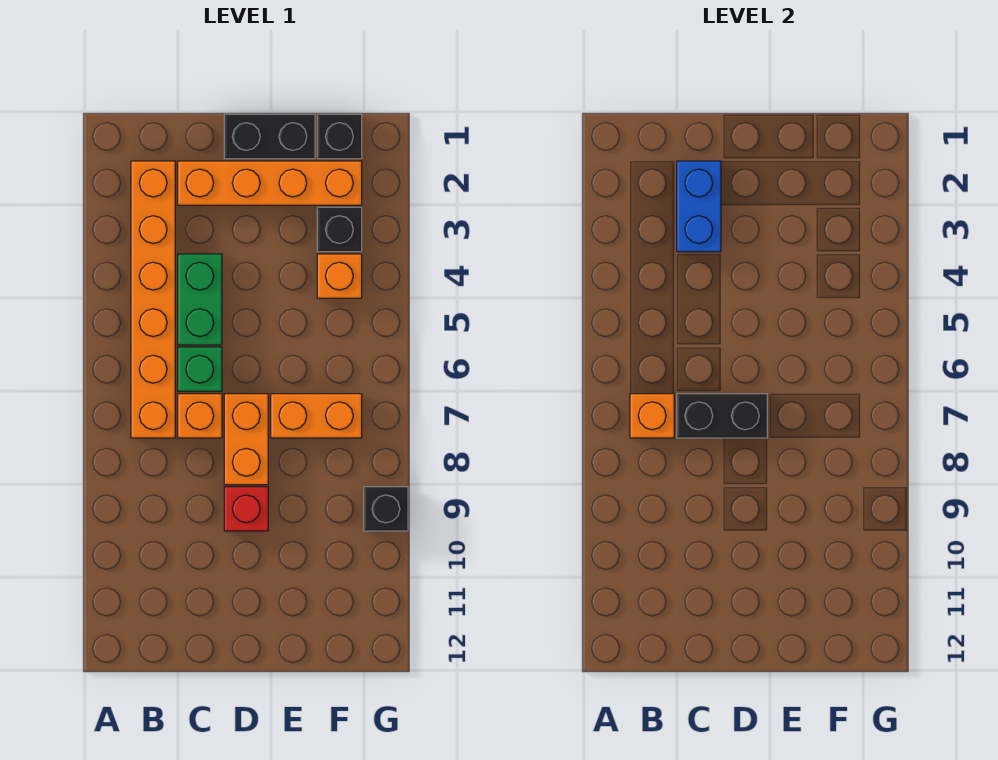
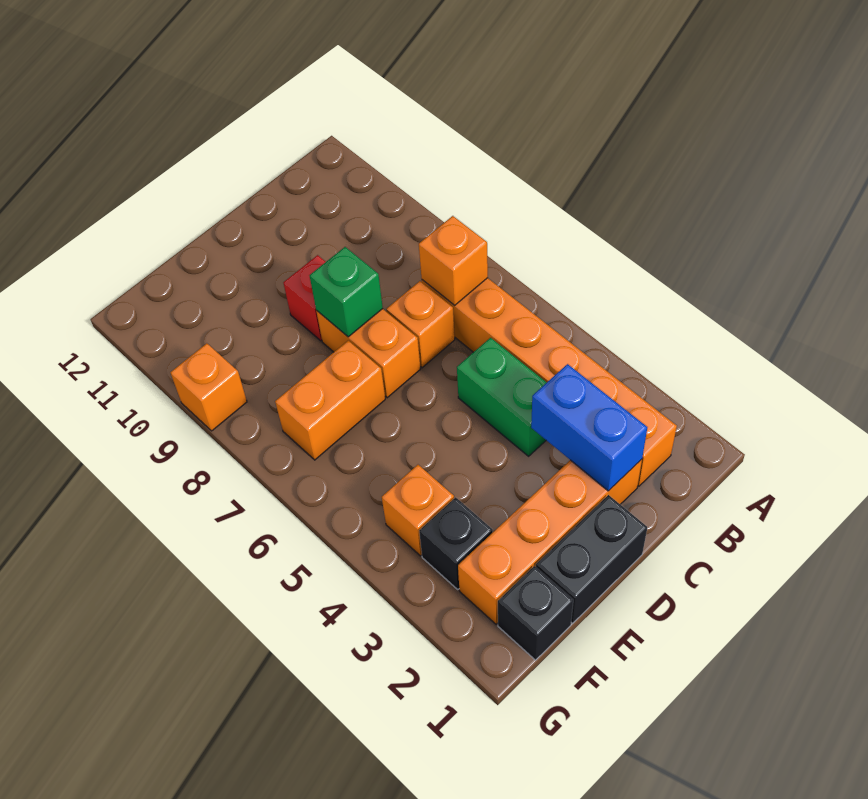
green 1x1 brick [178,347,222,391] -> green 1x1 brick moved to [310,247,383,337]
black 1x2 brick [677,394,767,438] -> none
black 1x1 brick [364,487,408,531] -> orange 1x1 brick [170,343,247,431]

